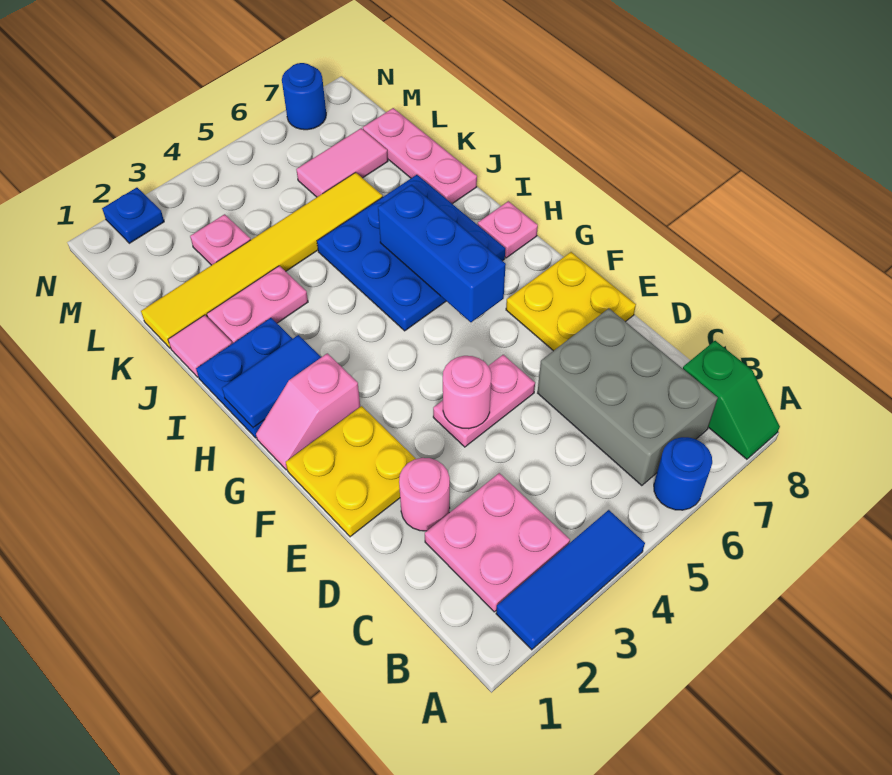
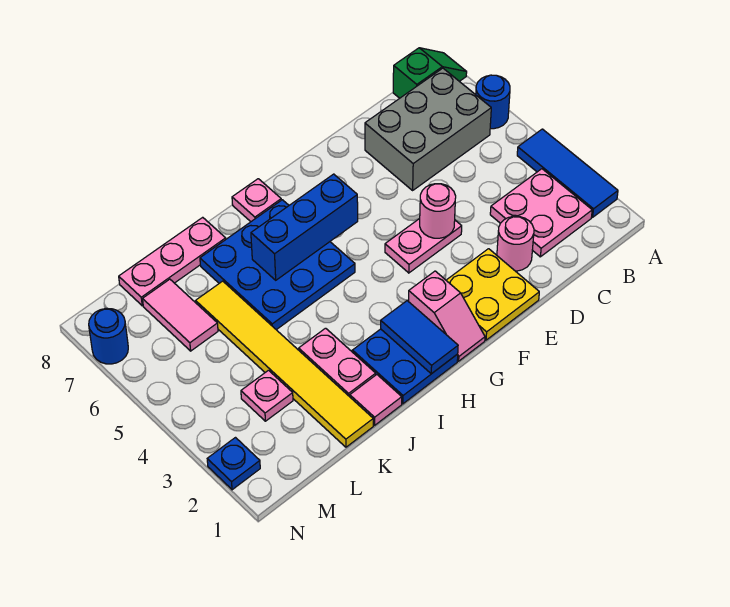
pink 1x2 plate [433,355,535,447] -> pink 1x2 plate turned to [385,219,462,273]
yellow 2x2 plate [506,252,636,351] -> none

